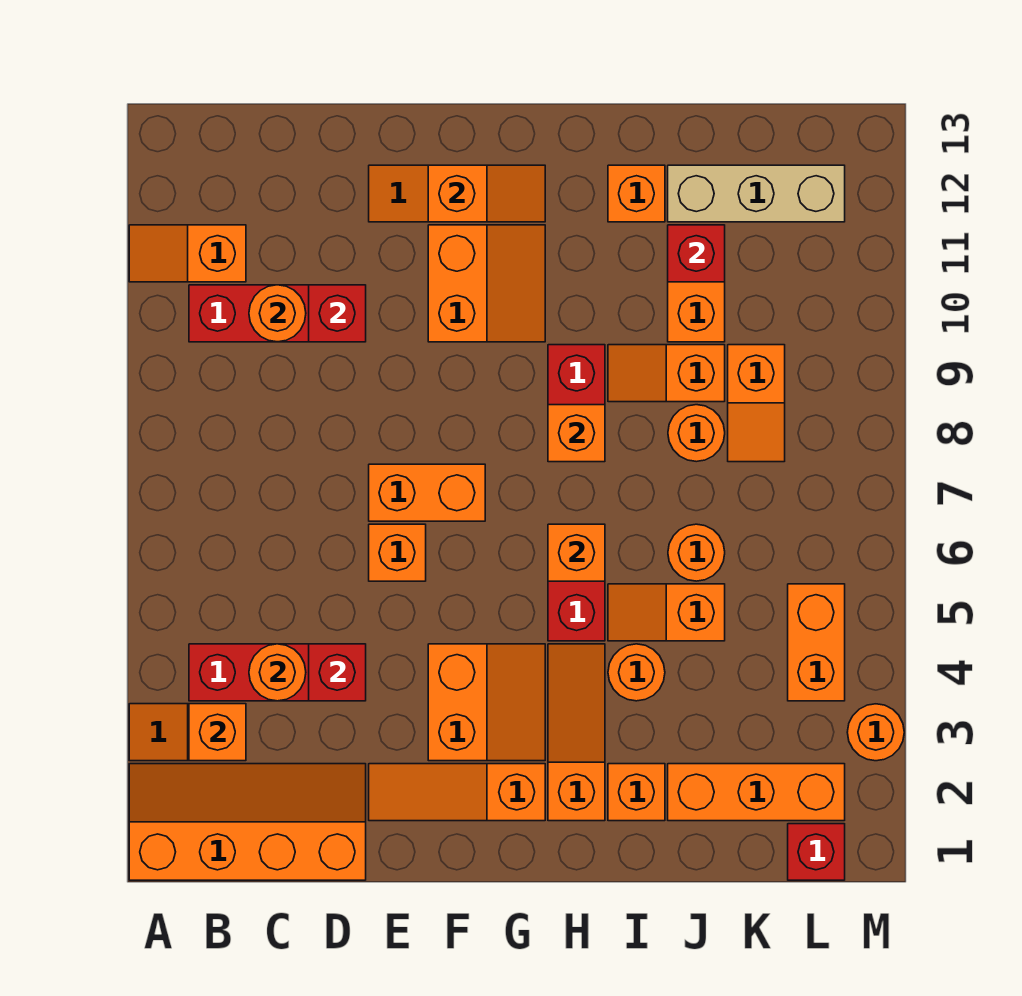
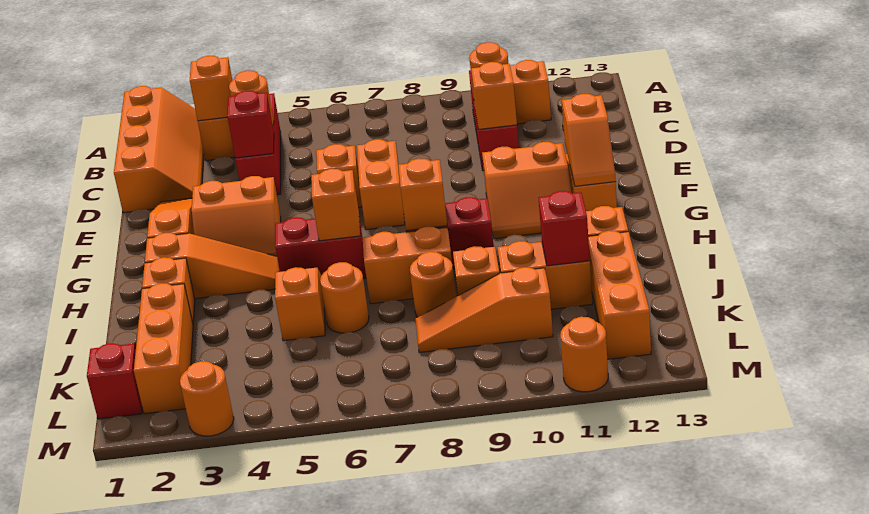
red 1x1 brick [309,285,366,342] -> orange 1x1 brick [471,62,517,129]
orange 1x1 round brick [608,644,665,701] -> orange 1x1 round brick moved to [560,317,608,392]
tan 1x3 brick [668,165,845,222] -> orange 1x3 brick [588,231,651,359]
orange 1x2 slope [728,345,785,462] -> orange 1x3 slope [416,267,553,353]
orange 1x2 brick [788,584,845,701] -> orange 1x2 brick moved to [363,227,452,304]

